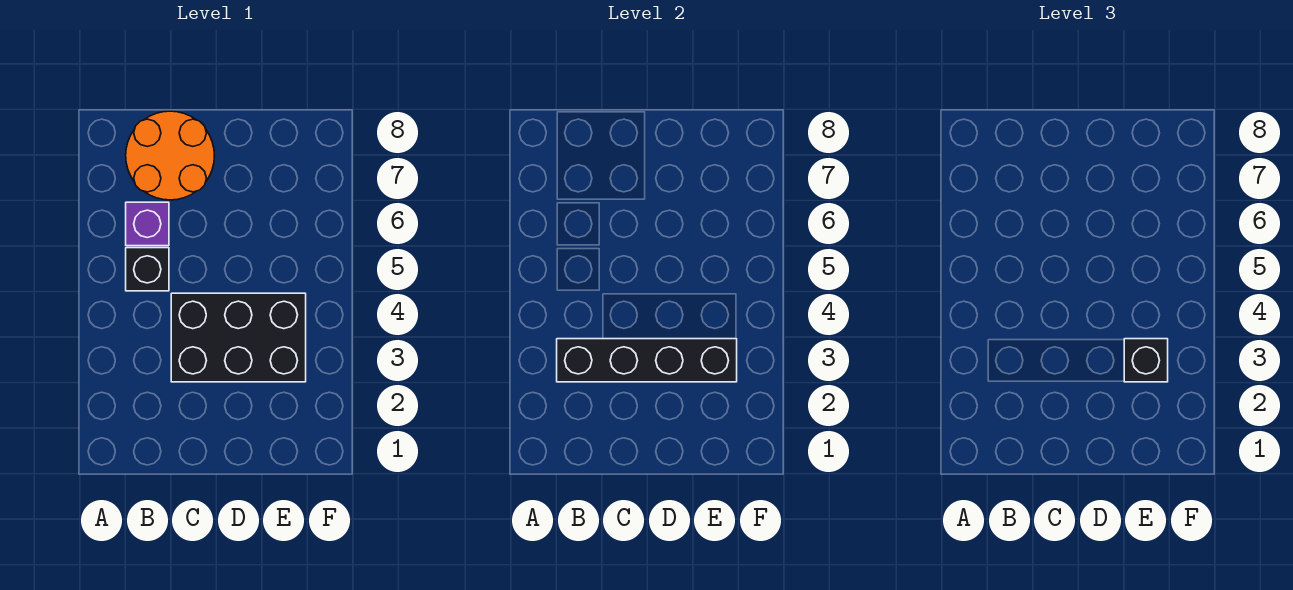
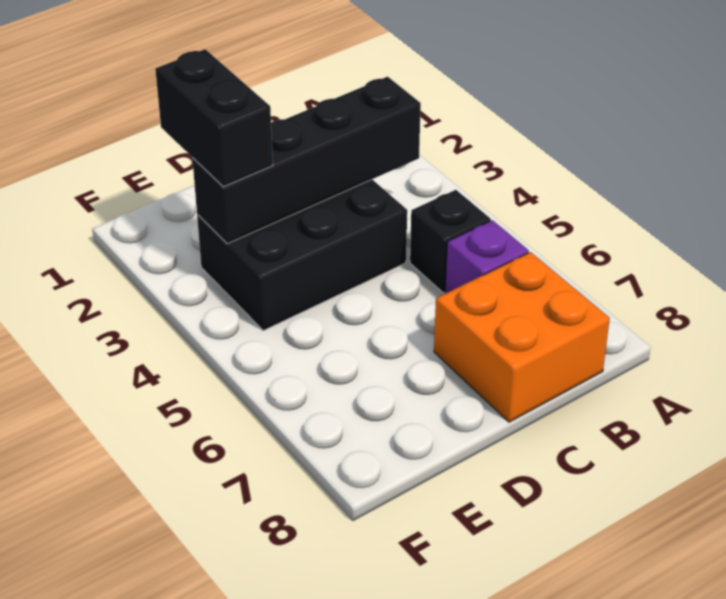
orange 2x2 round brick [126,111,215,200] -> orange 2x2 brick [434,252,610,422]
black 1x1 brick [1124,339,1168,382] -> black 1x2 brick [155,49,273,187]

